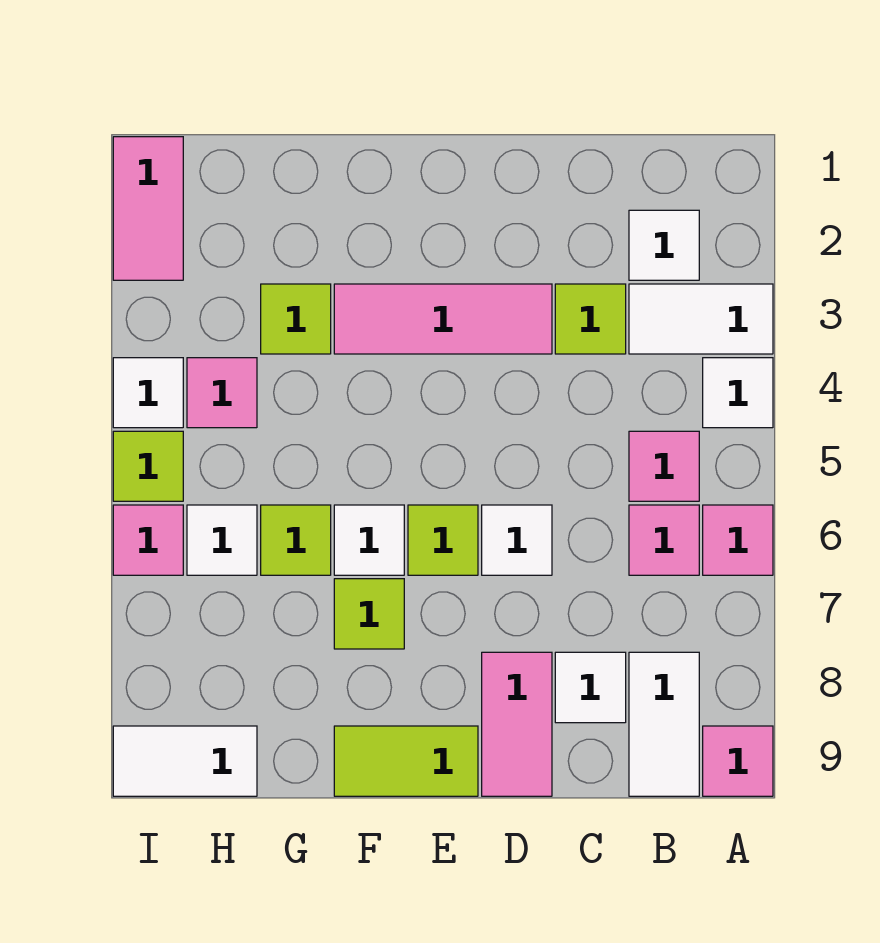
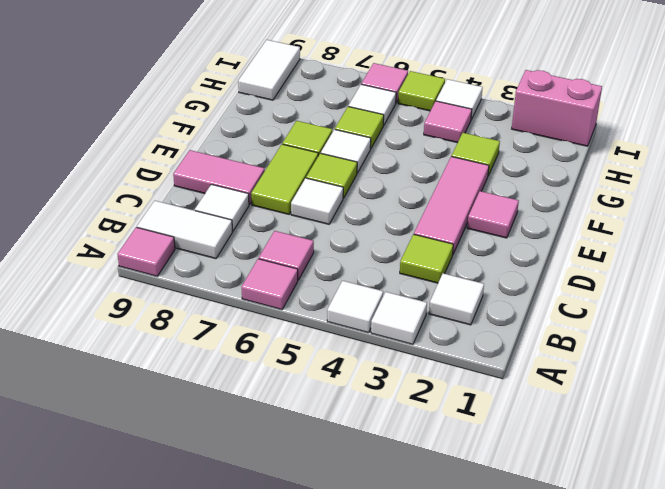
white 1x2 tile [629,284,773,354] -> white 1x1 tile [371,292,427,344]
pink 1x1 tile [629,431,699,501] -> pink 1x1 tile moved to [467,191,519,238]
lime 1x2 tile [334,726,478,796] -> lime 1x2 tile moved to [251,144,318,214]
pink 1x2 tile [113,137,183,280] -> pink 1x2 brick [512,70,602,146]

